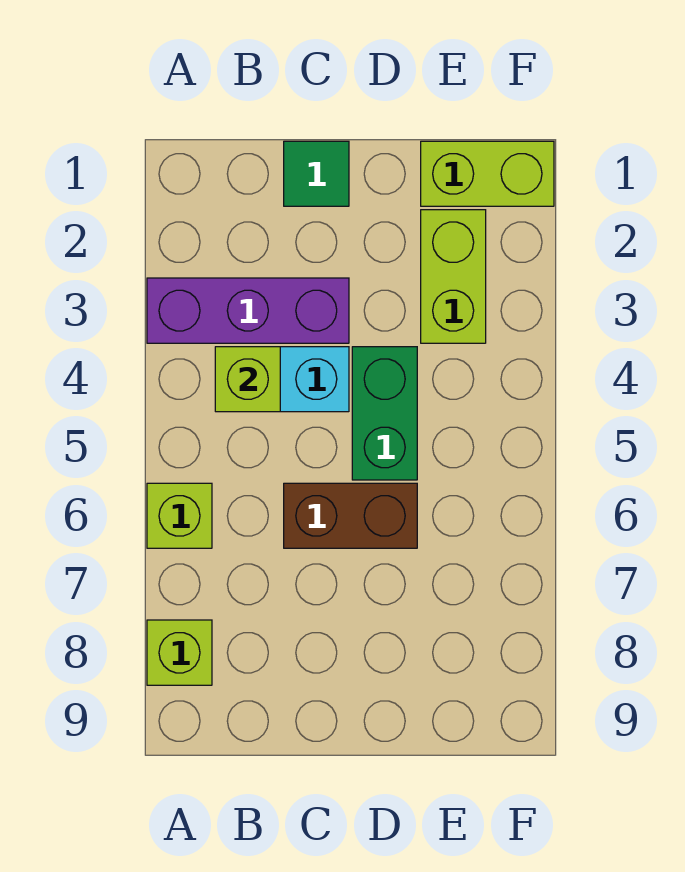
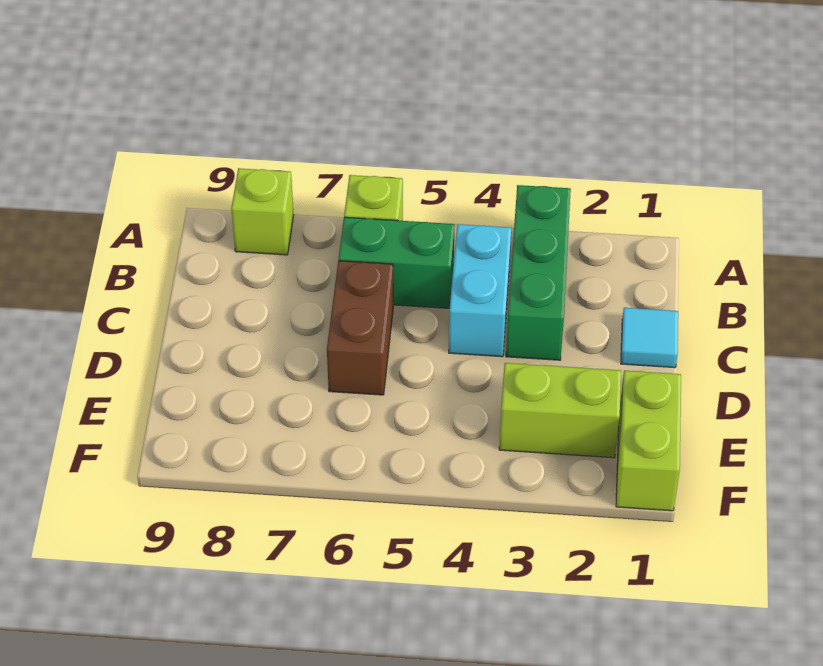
purple 1x3 brick [147,278,349,343] -> green 1x3 brick [506,185,571,360]
lime 1x1 brick [215,347,280,412] -> none
green 1x1 tile [284,141,349,206] -> cyan 1x1 tile [621,308,678,368]
green 1x2 brick [352,347,417,480] -> green 1x2 brick moved to [339,217,455,308]

